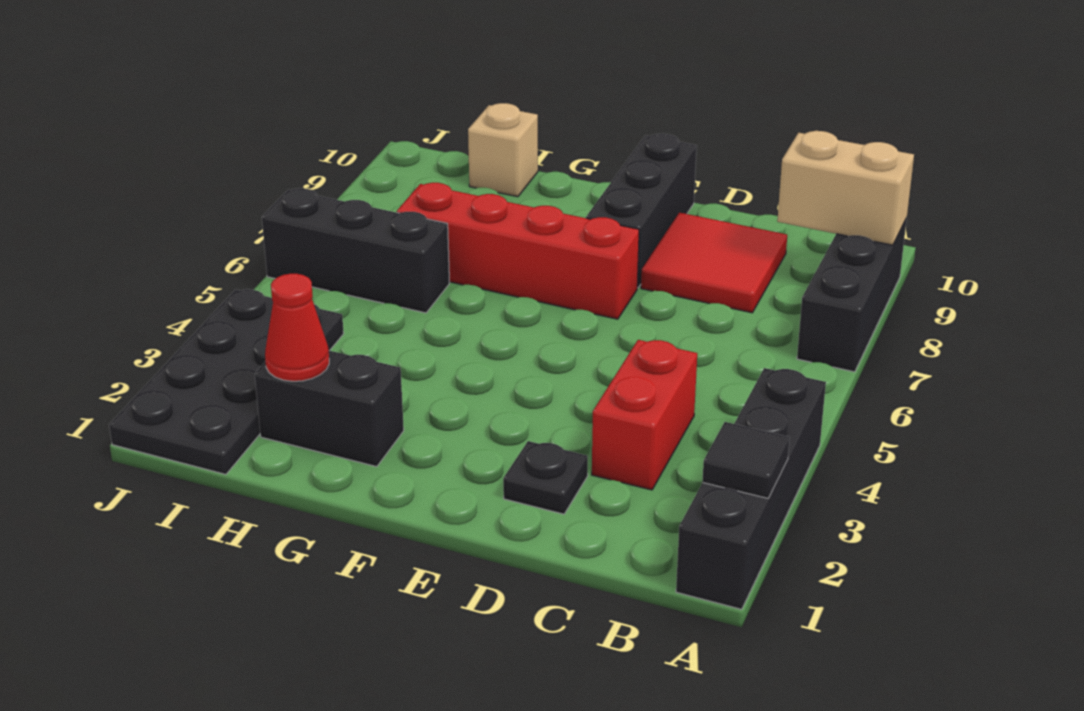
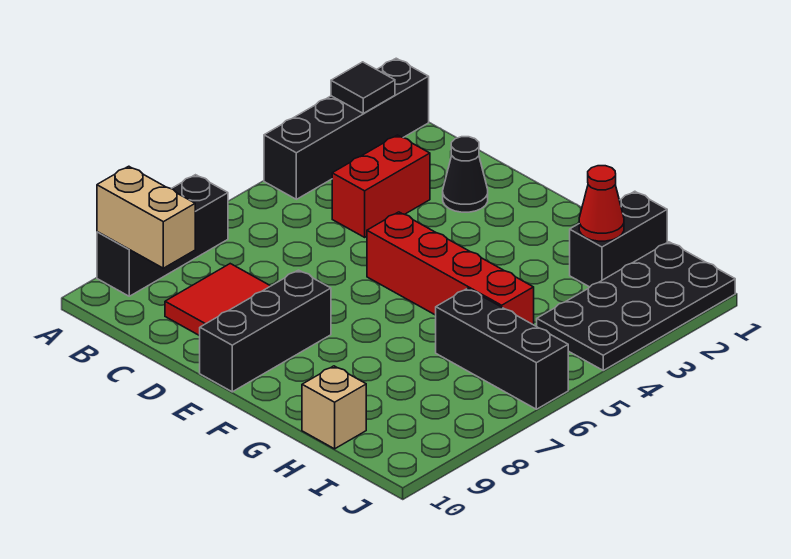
black 1x1 plate [503,441,588,514] -> black 1x1 cone [443,137,488,212]
red 1x4 brick [397,183,639,319] -> red 1x4 brick moved to [367,212,534,325]
black 1x2 brick [255,351,404,467] -> black 1x2 brick turned to [570,191,667,287]

